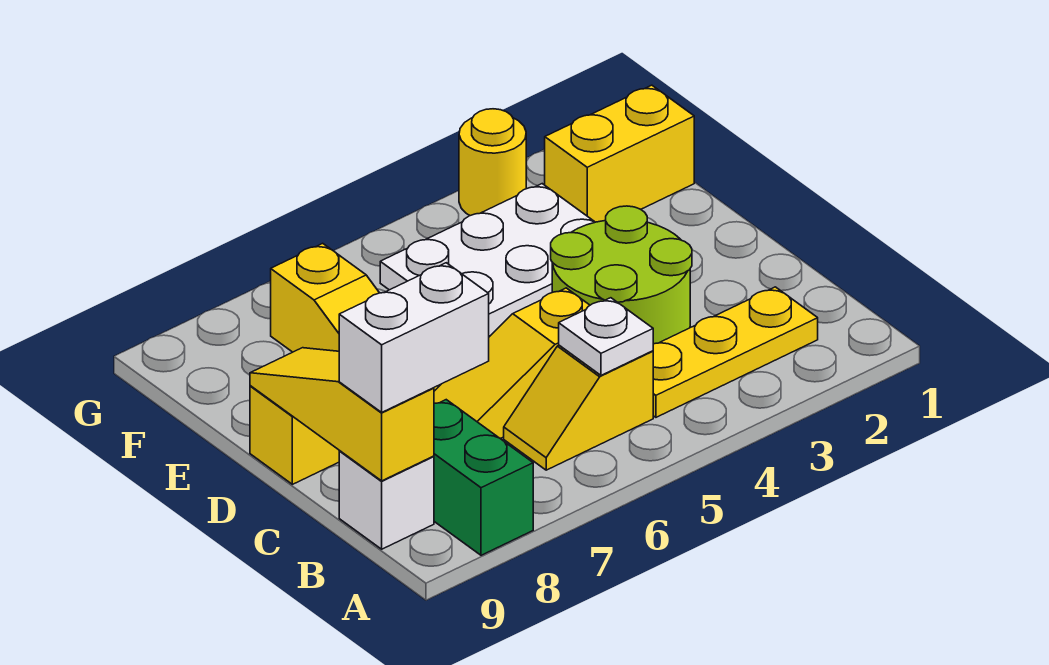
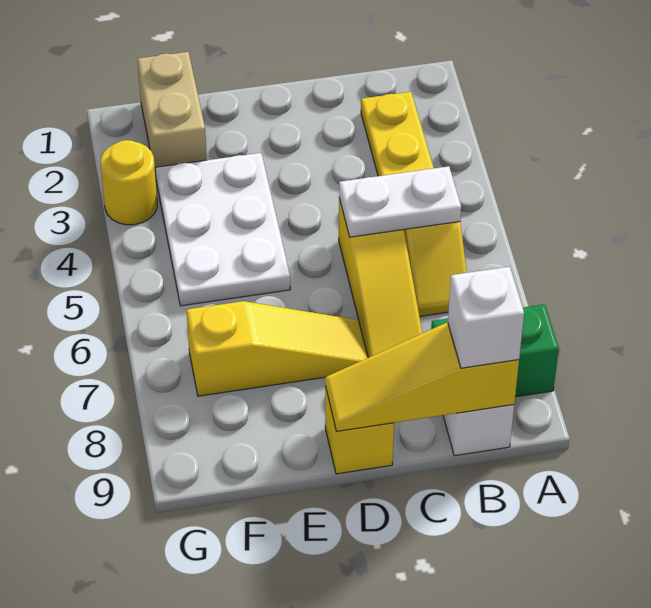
white 1x1 plate [559,298,653,375] -> white 1x2 plate [339,166,461,237]
white 1x2 brick [339,263,489,412] -> white 1x1 brick [448,267,524,368]
lime 2x2 round brick [551,206,692,344] -> none
yellow 1x2 brick [545,85,694,222] -> tan 1x2 brick [137,52,207,178]

